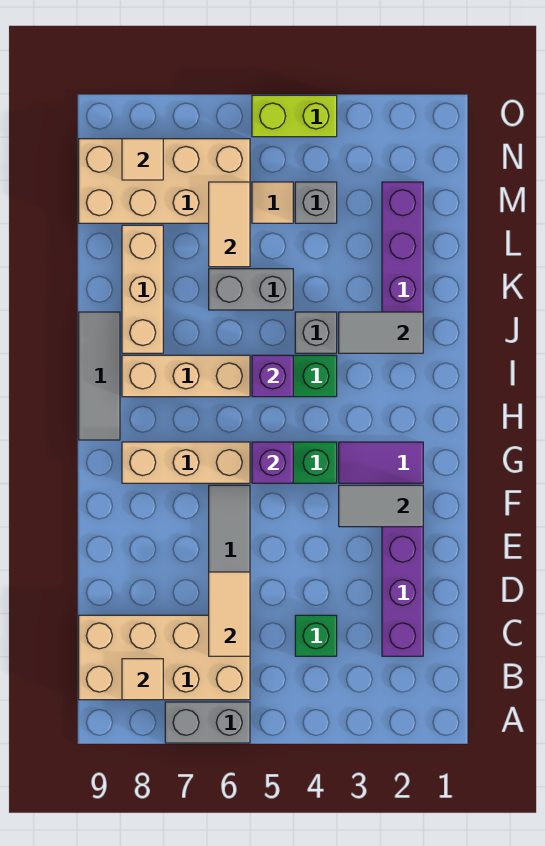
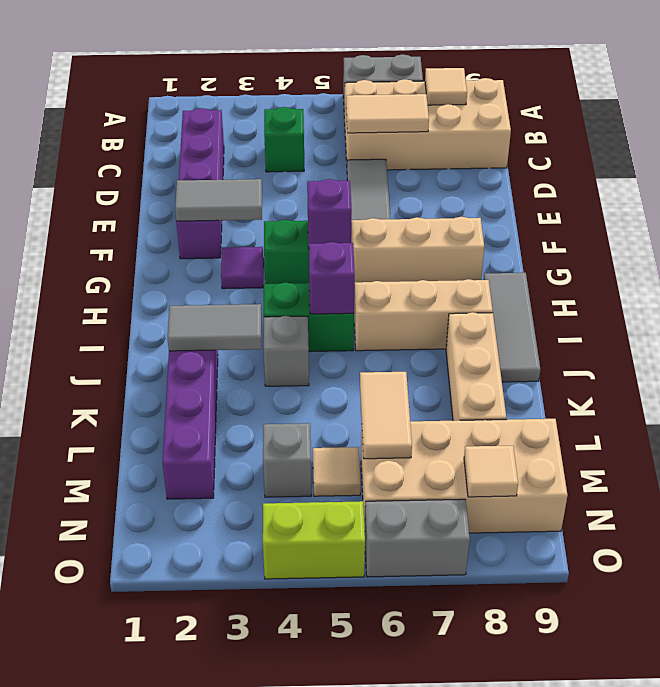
tan 1x2 tile [209,572,250,656] -> tan 1x2 tile turned to [346,94,429,133]
purple 1x2 tile [339,442,423,483] -> purple 1x1 tile [221,247,264,289]
grey 1x2 brick [209,269,293,310] -> grey 1x2 brick moved to [365,499,470,577]

